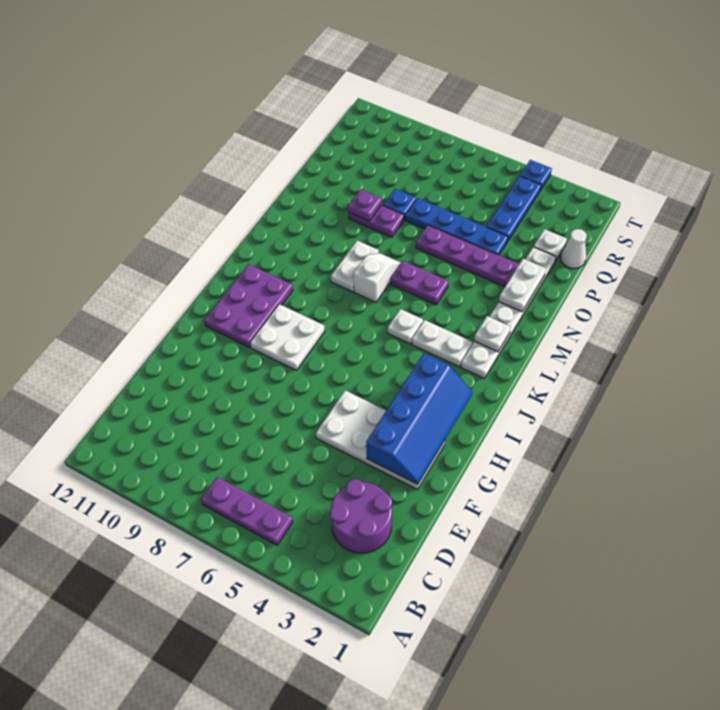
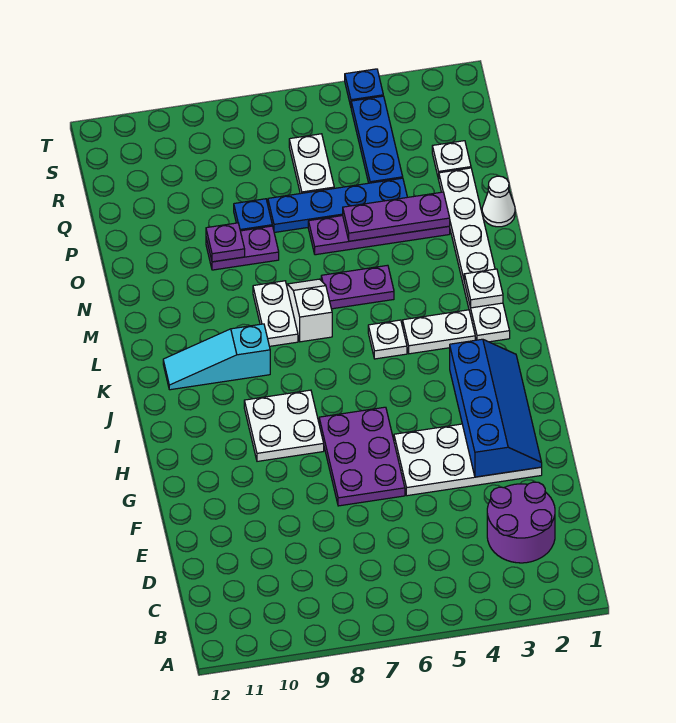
purple 1x3 plate [201,477,293,545] -> purple 1x3 plate moved to [343,192,450,241]
purple 2x3 plate [204,264,293,347] -> purple 2x3 plate moved to [319,407,405,506]
none -> cyan 1x3 slope [163,324,270,390]
white 1x2 plate [499,259,546,312] -> white 1x2 plate moved to [289,134,334,194]
white 1x1 cone [561,229,587,268] -> white 1x1 cone moved to [482,176,515,227]

